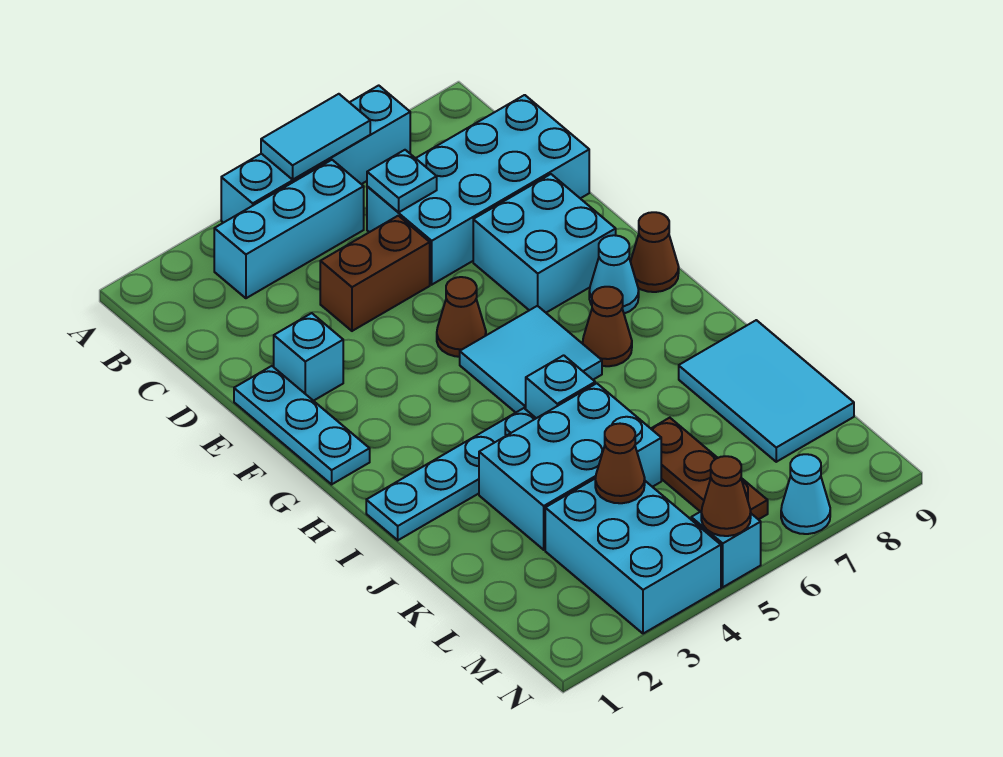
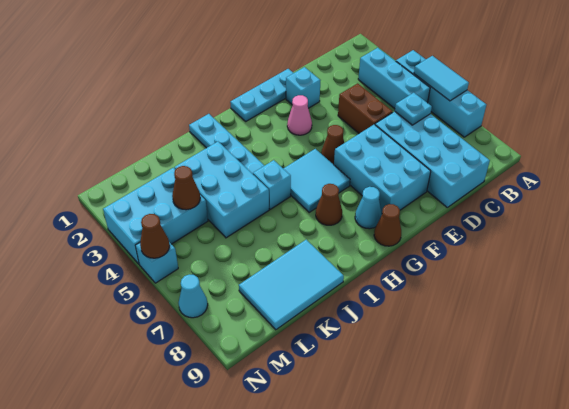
cyan 2x2 brick [473,174,616,313] -> cyan 2x3 brick [334,124,431,212]
none -> pink 1x1 cone [287,95,312,135]
brown 1x3 plate [651,418,768,520] -> none

